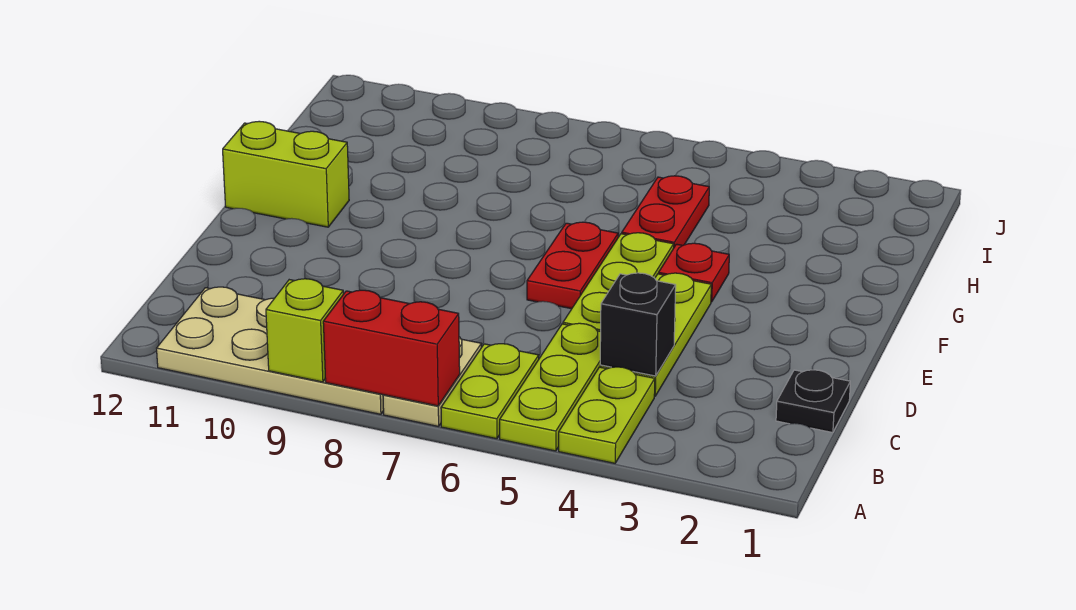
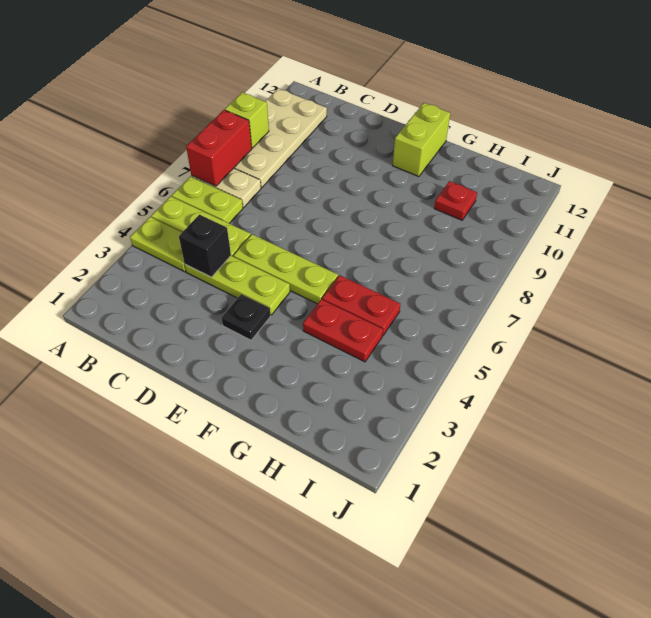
black 1x1 plate [776,370,850,433] -> black 1x1 plate moved to [222,294,271,340]
red 1x2 plate [527,222,618,309] -> red 1x2 plate moved to [303,299,383,362]
red 1x1 plate [659,243,729,302] -> red 1x1 plate moved to [434,181,477,220]

